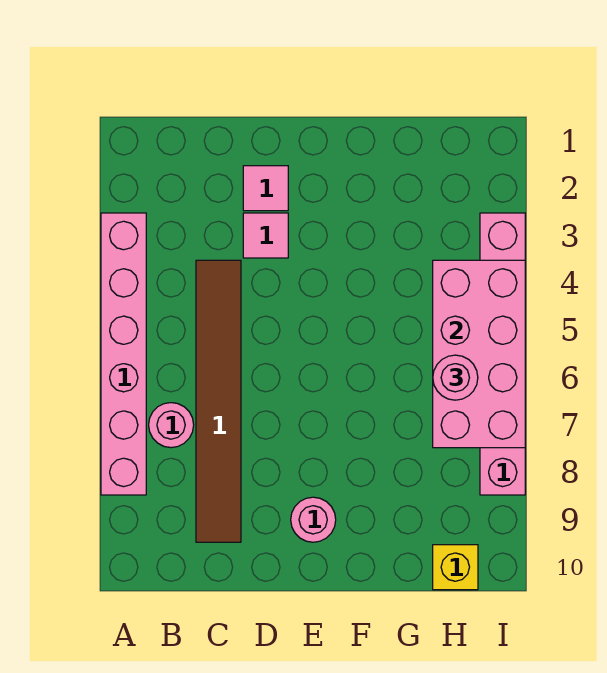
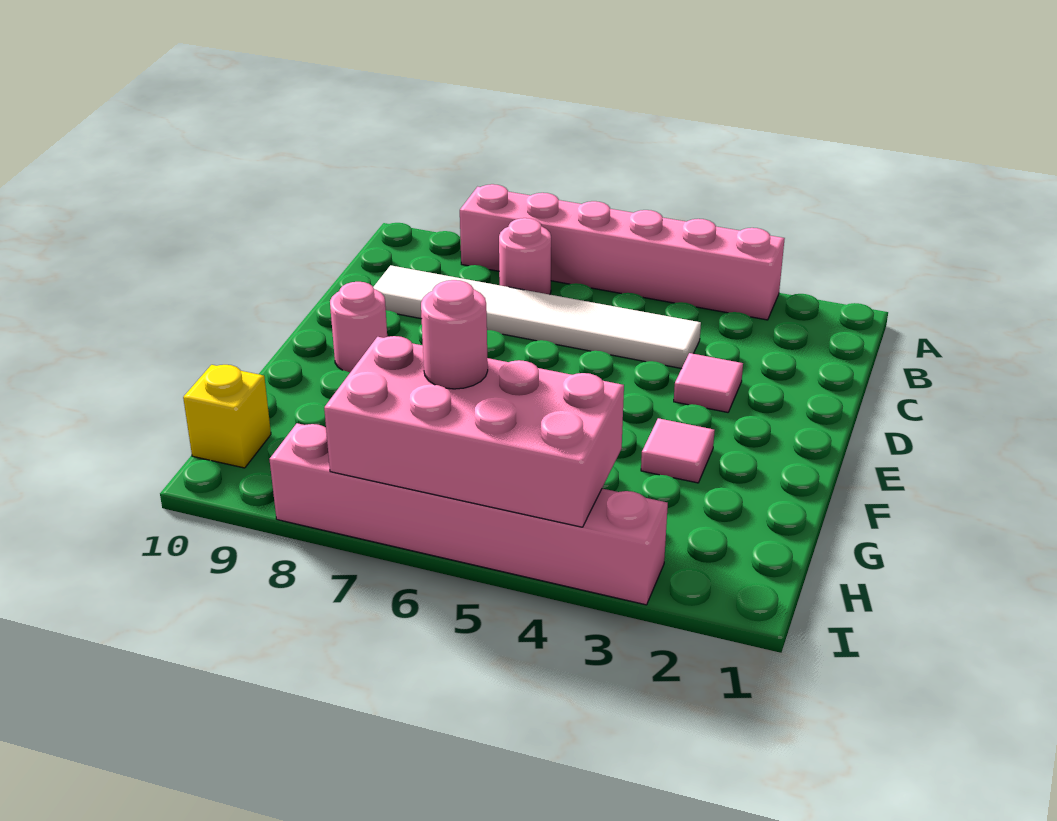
brown 1x6 tile [196,260,241,542] -> white 1x6 tile [373,265,701,369]
pink 1x1 tile [243,166,288,211] -> pink 1x1 tile moved to [641,418,715,483]

